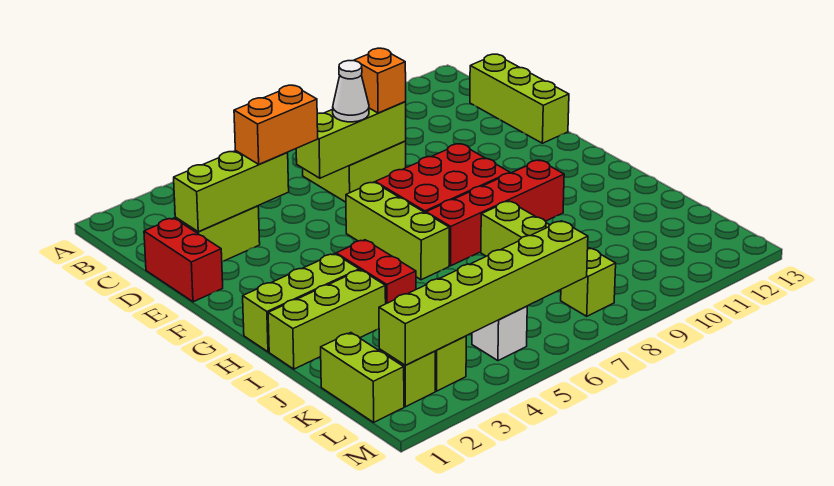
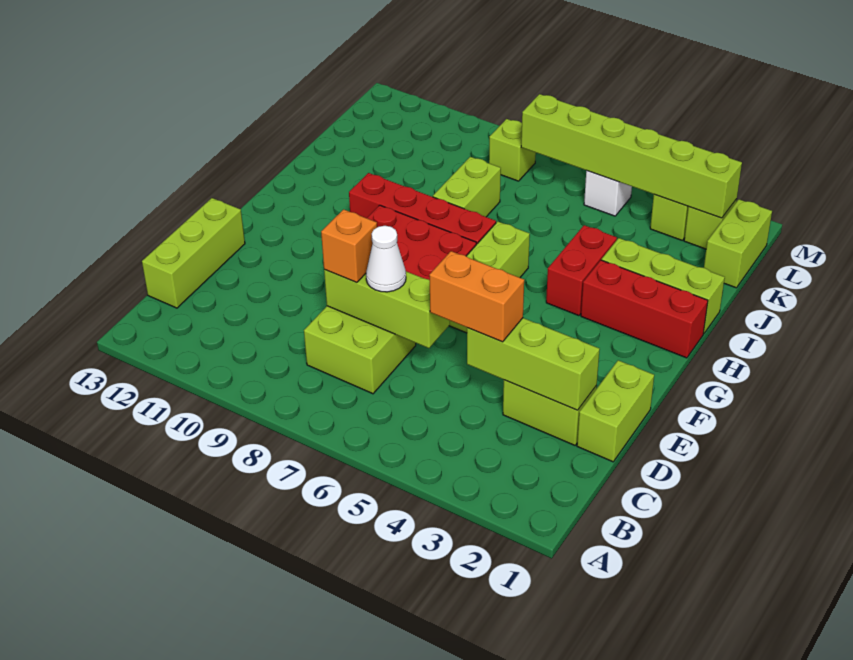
red 1x2 brick [144,218,223,302] -> lime 1x2 brick [577,360,654,462]
lime 1x3 brick [243,254,359,352] -> red 1x3 brick [581,260,708,358]

